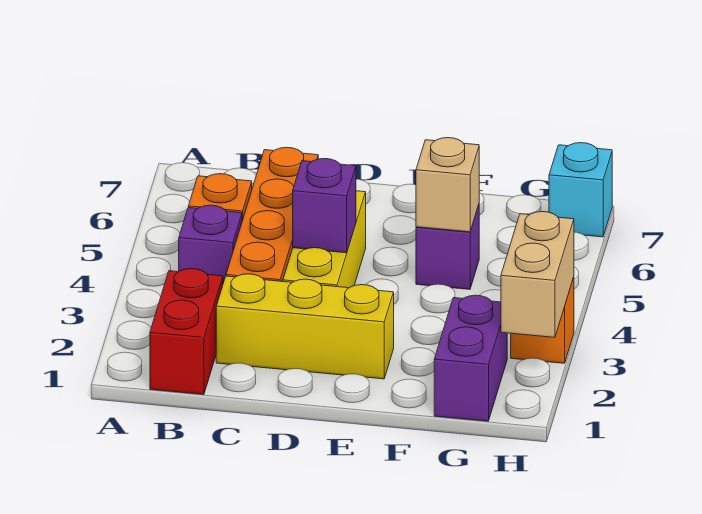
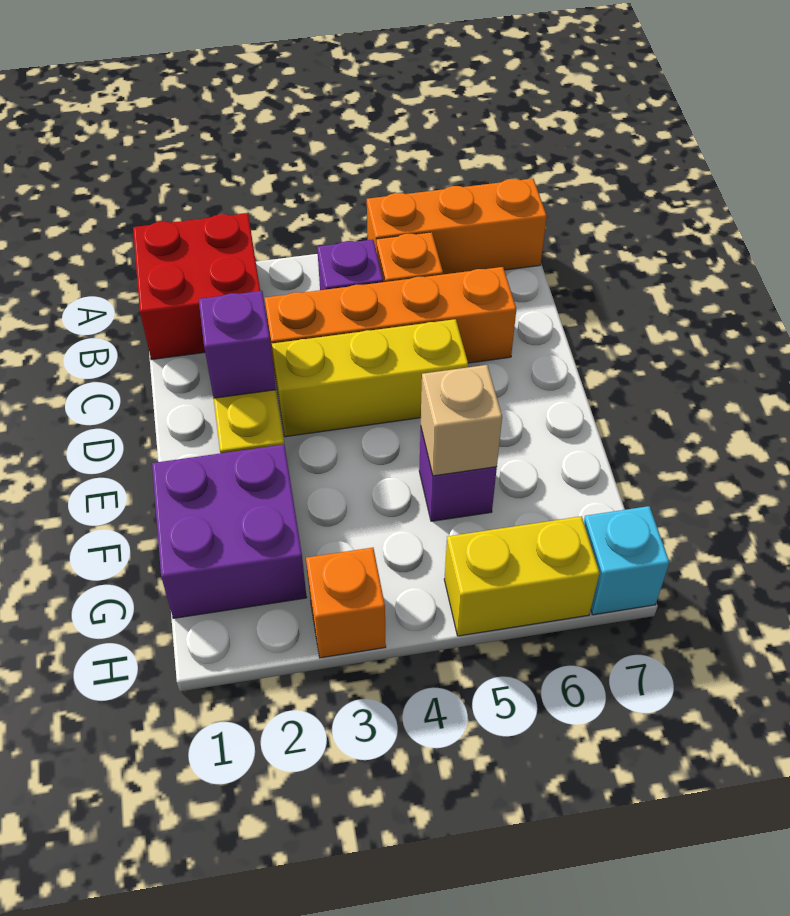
none -> orange 1x3 brick [367,179,547,274]
red 1x2 brick [150,269,223,395] -> red 2x2 brick [133,213,260,360]
purple 1x1 brick [293,159,356,253] -> purple 1x1 brick moved to [199,291,276,398]
purple 1x2 brick [434,295,507,421] -> purple 2x2 brick [152,444,307,618]
tan 1x2 brick [501,212,574,337] -> none
none -> yellow 1x2 brick [444,516,600,636]

